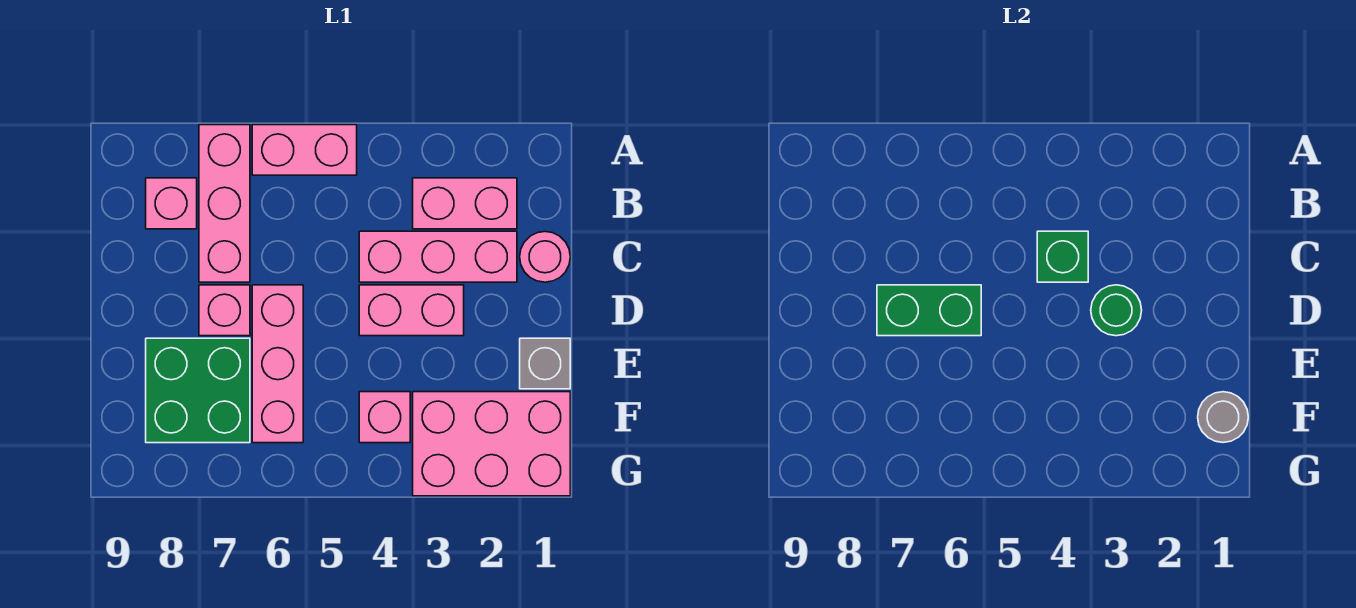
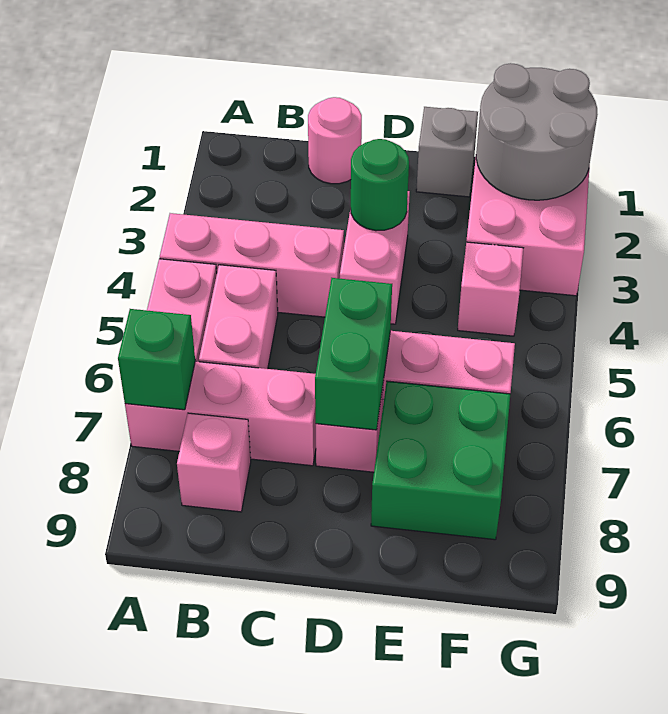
pink 1x2 brick [413,178,517,229] -> pink 1x2 brick moved to [199,265,278,369]
pink 1x3 brick [359,231,517,282] -> pink 1x3 brick turned to [160,213,344,317]
green 1x1 brick [1037,231,1088,282] -> green 1x1 brick moved to [118,309,195,410]
grey 1x1 round brick [1198,392,1248,442] -> grey 2x2 round brick [476,63,598,200]

